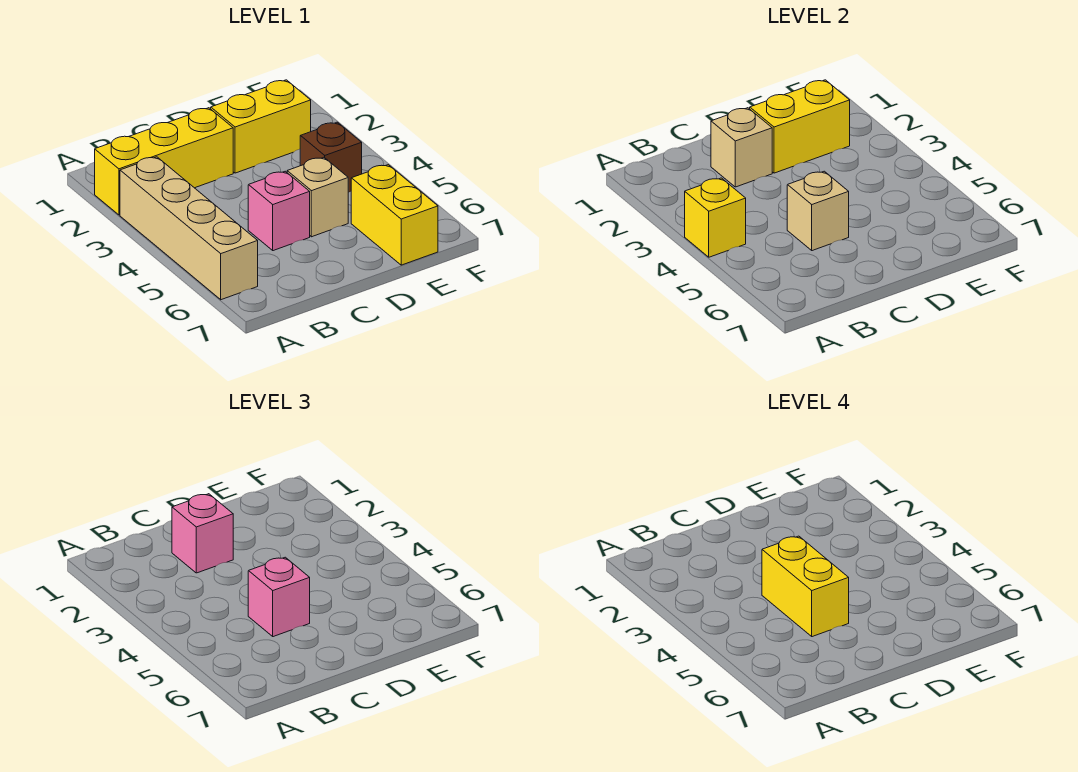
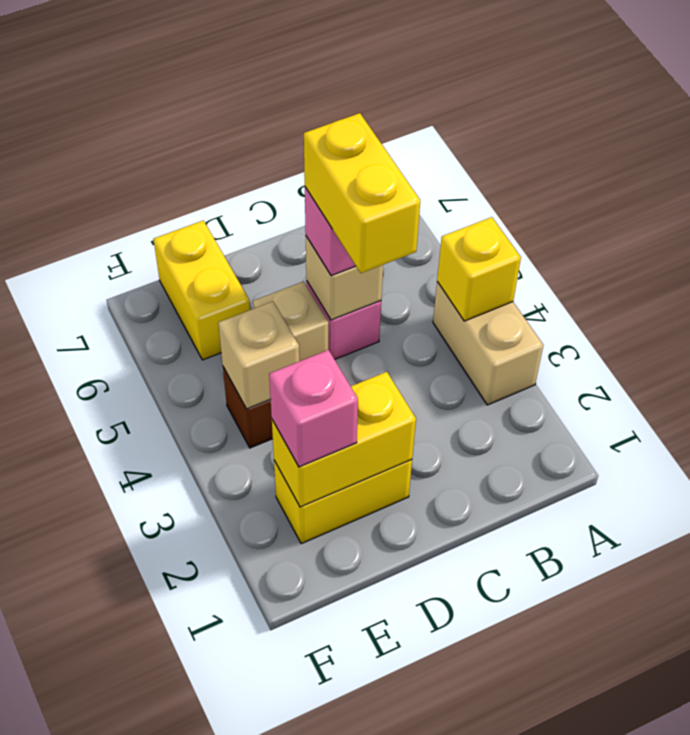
yellow 1x3 brick [95,108,233,215] -> none
tan 1x4 brick [120,157,258,300] -> tan 1x2 brick [433,282,543,405]
tan 1x1 brick [711,108,772,187] -> tan 1x1 brick moved to [218,301,299,409]
pink 1x1 brick [172,494,233,573] -> pink 1x1 brick moved to [269,350,358,467]

